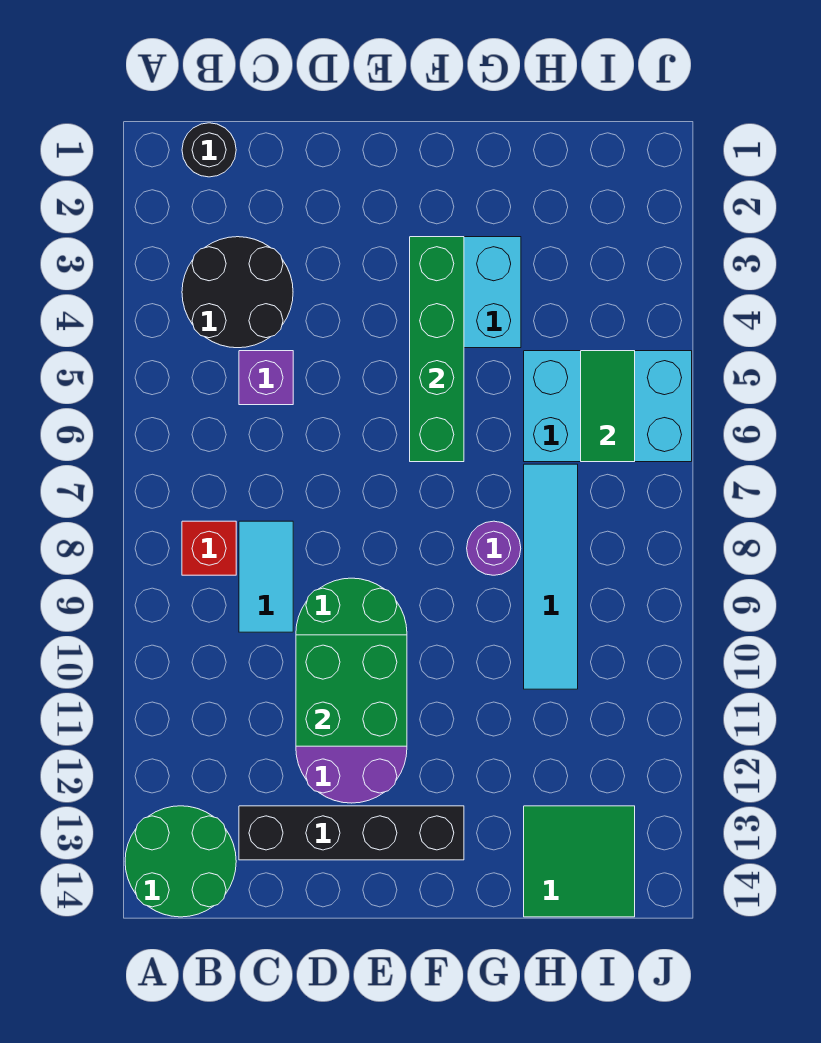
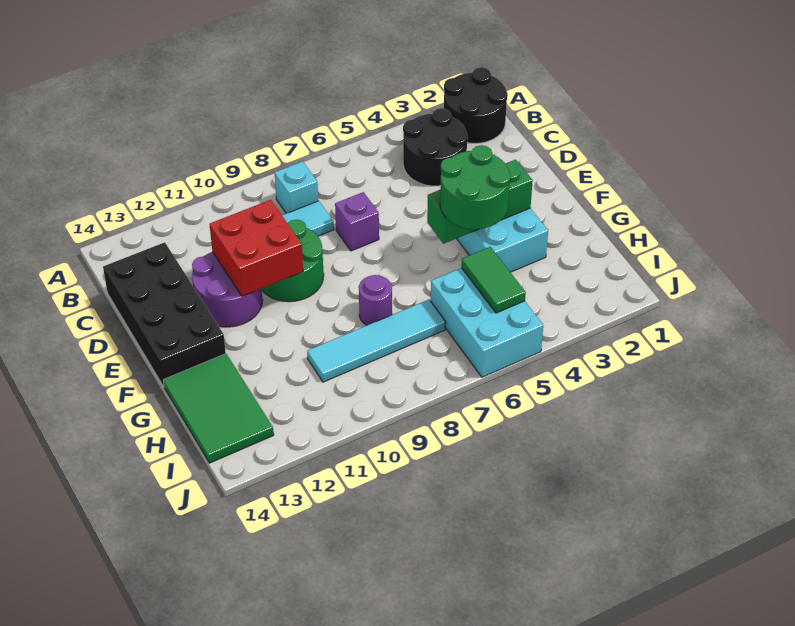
green 2x2 round brick [125,806,236,917] -> green 2x2 round brick moved to [440,145,511,229]
black 1x1 round brick [182,123,236,177] -> black 2x2 round brick [444,67,508,143]
red 1x1 brick [182,521,236,575] -> cyan 1x1 brick [275,161,318,214]
purple 1x1 brick [239,351,293,405] -> purple 1x1 brick moved to [335,192,379,251]
black 1x4 brick [239,806,464,860] -> black 2x4 brick [103,242,226,387]
green 2x2 brick [296,635,407,746] -> red 2x2 brick [210,200,303,296]
green 1x4 brick [410,237,464,462] -> green 1x3 brick [427,160,533,244]
green 2x2 tile [524,806,635,917] -> green 2x3 tile [163,354,274,463]
green 1x2 tile [581,351,635,462] -> green 1x2 tile turned to [461,247,526,313]

